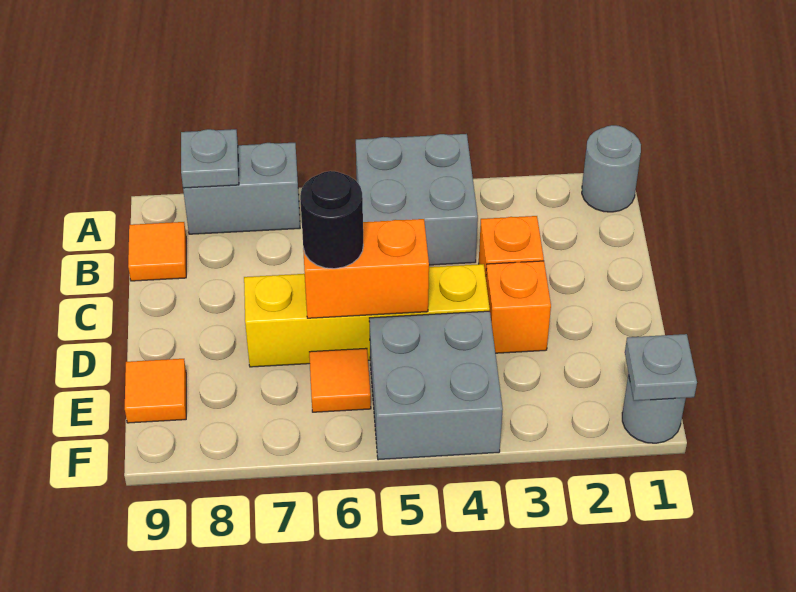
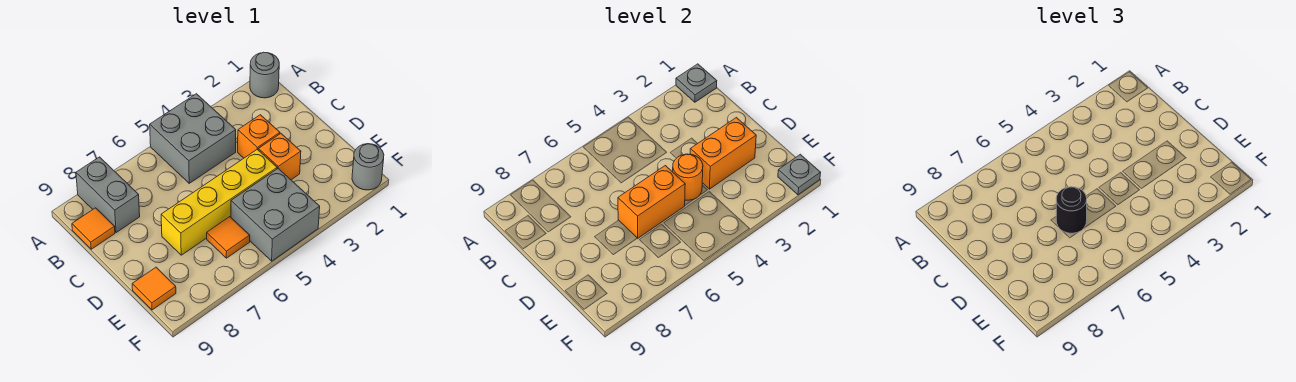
grey 1x2 brick [183,143,300,234] -> grey 1x2 brick turned to [76,157,140,232]
grey 1x1 plate [181,129,239,188] -> grey 1x1 plate moved to [676,64,717,102]
none -> orange 1x2 brick [690,118,756,189]
none -> orange 1x1 round brick [673,154,703,200]

